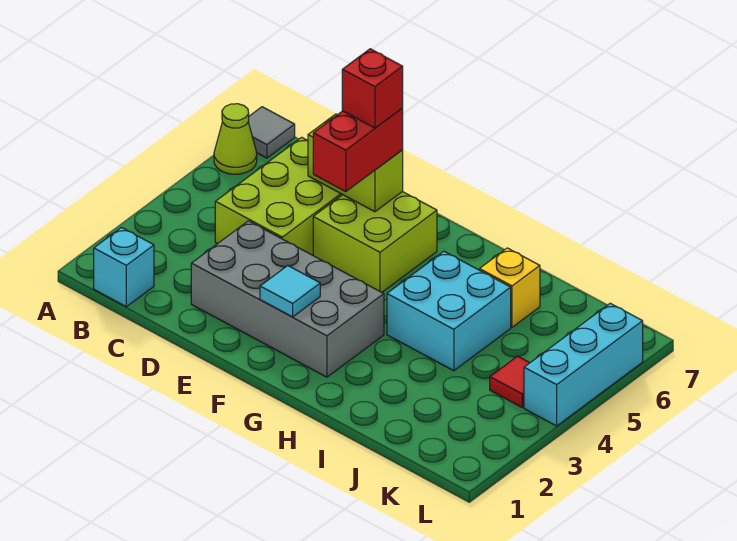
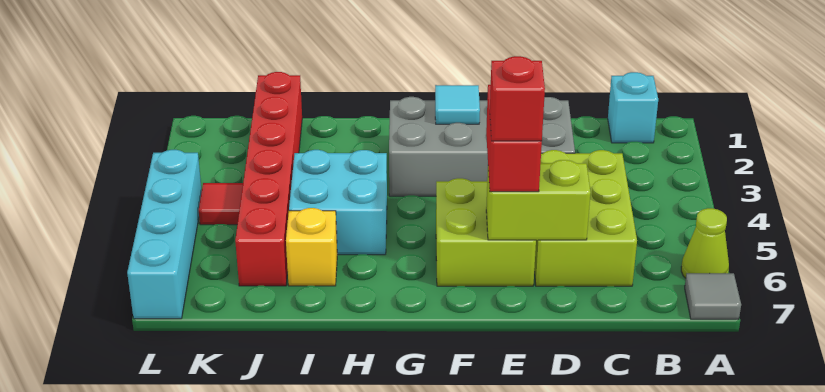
none -> red 1x6 brick [235,72,302,286]
cyan 1x3 brick [524,303,643,426] -> cyan 1x4 brick [127,150,202,319]

